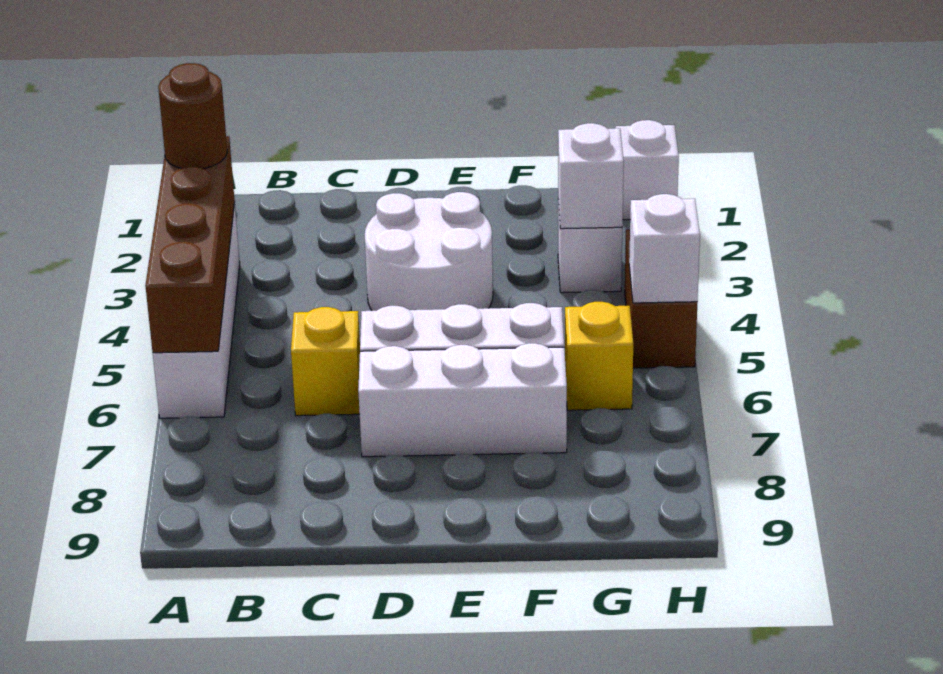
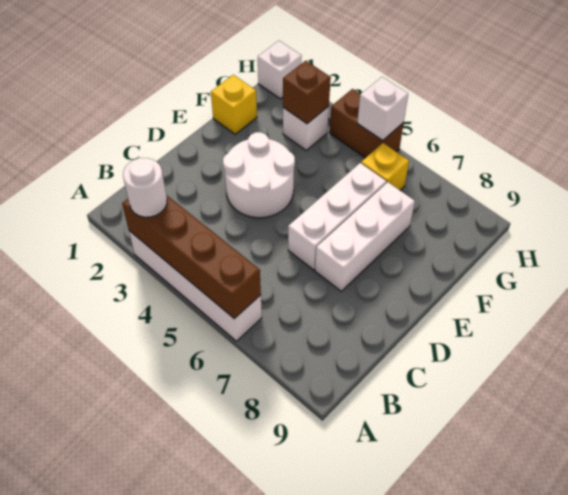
brown 1x1 round brick [158,63,227,169] -> white 1x1 round brick [123,158,167,217]
yellow 1x1 brick [291,307,360,416] -> yellow 1x1 brick moved to [211,75,257,134]
white 1x1 brick [558,123,624,229] -> brown 1x1 brick [283,61,331,124]

